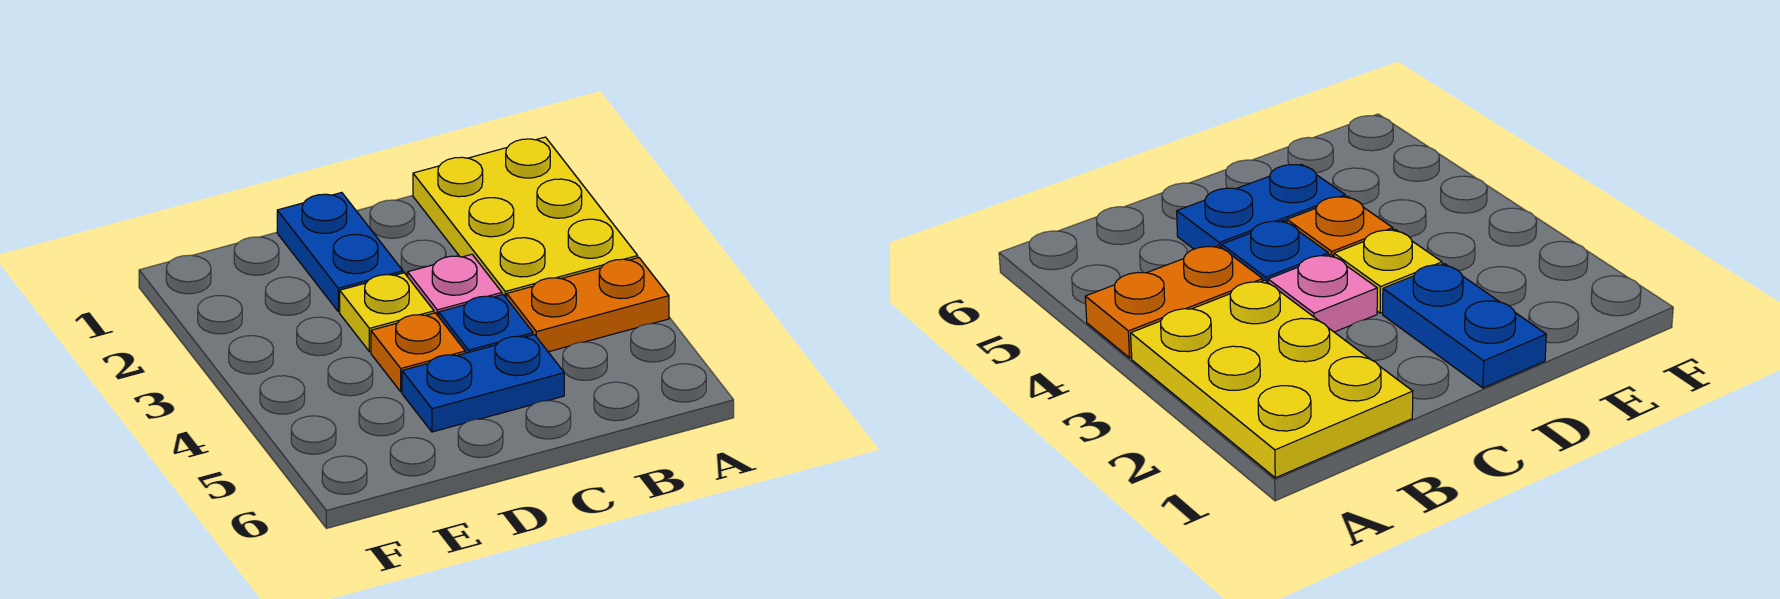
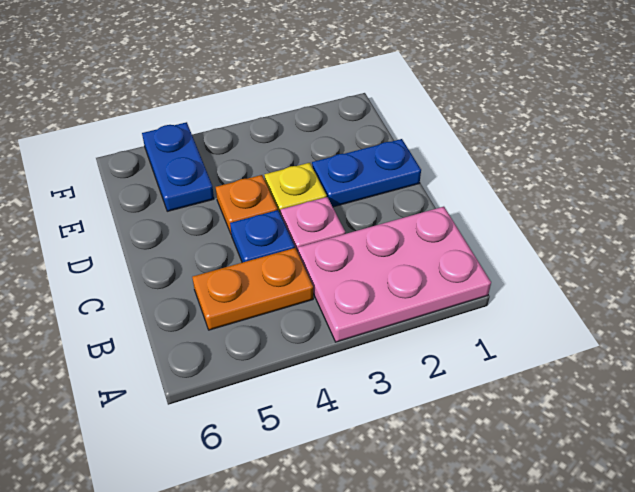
yellow 2x3 plate [413,137,638,298] -> pink 2x3 plate [298,207,491,342]
orange 1x2 plate [507,258,669,352] -> orange 1x2 plate turned to [192,248,313,330]
blue 1x2 plate [402,335,564,432] -> blue 1x2 plate moved to [142,122,214,211]

